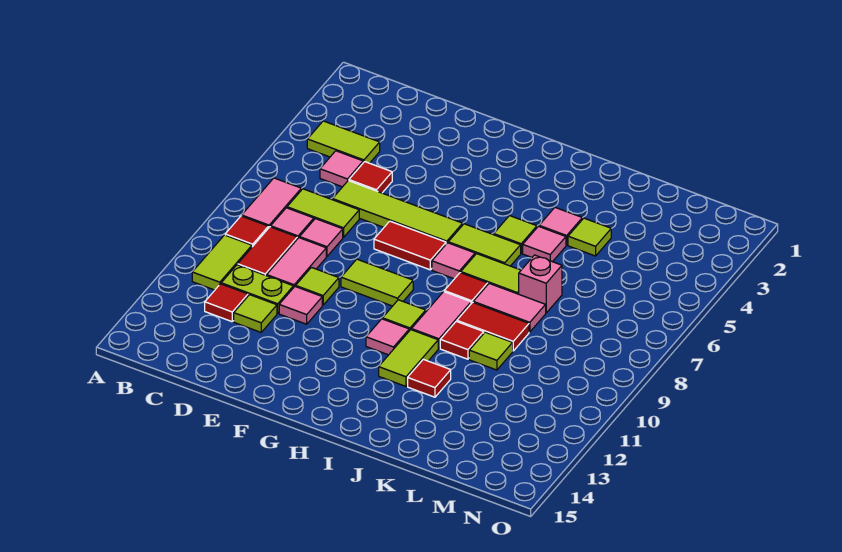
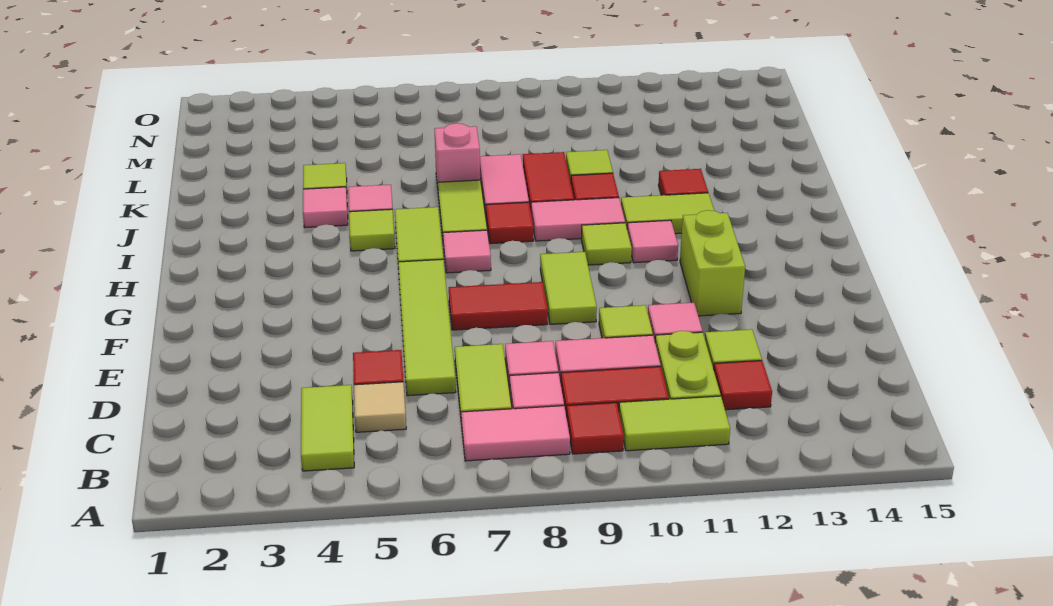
pink 1x1 tile [320,151,363,187] -> tan 1x1 tile [354,382,406,432]
red 1x2 tile [374,221,446,270] -> red 1x2 tile turned to [449,282,548,330]
none -> lime 1x2 brick [680,210,745,316]

